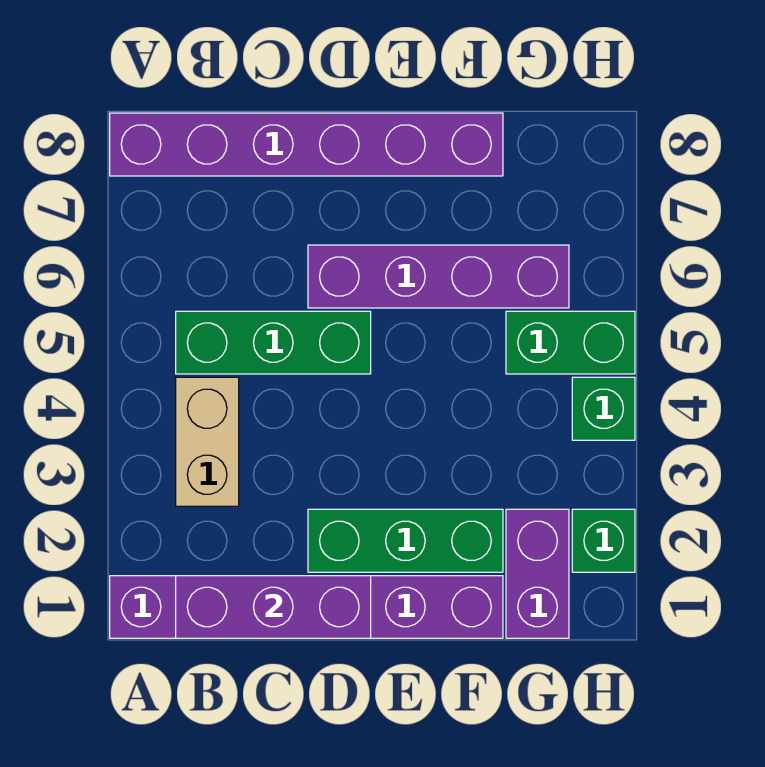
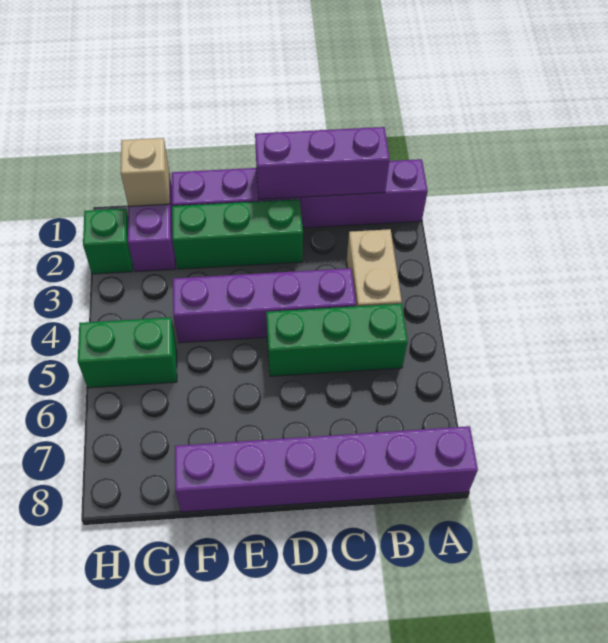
purple 1x4 brick [308,245,569,308] -> purple 1x4 brick moved to [173,268,356,343]
none -> tan 1x1 brick [121,138,170,206]
green 1x1 brick [572,377,635,440] -> none

